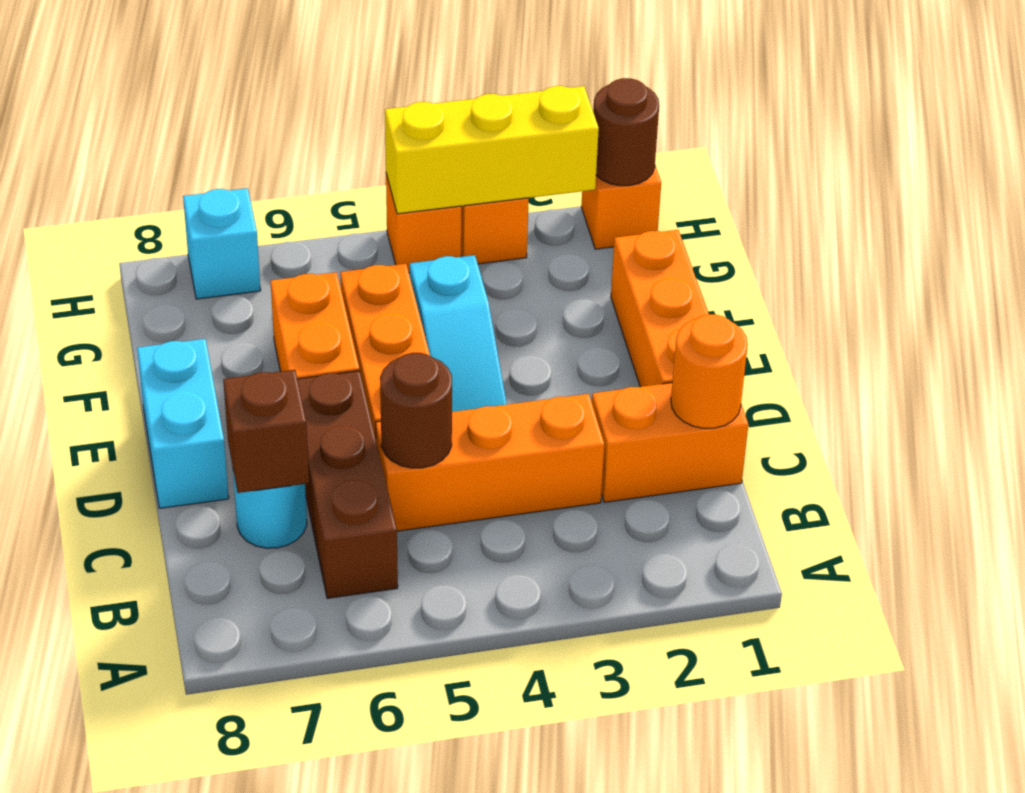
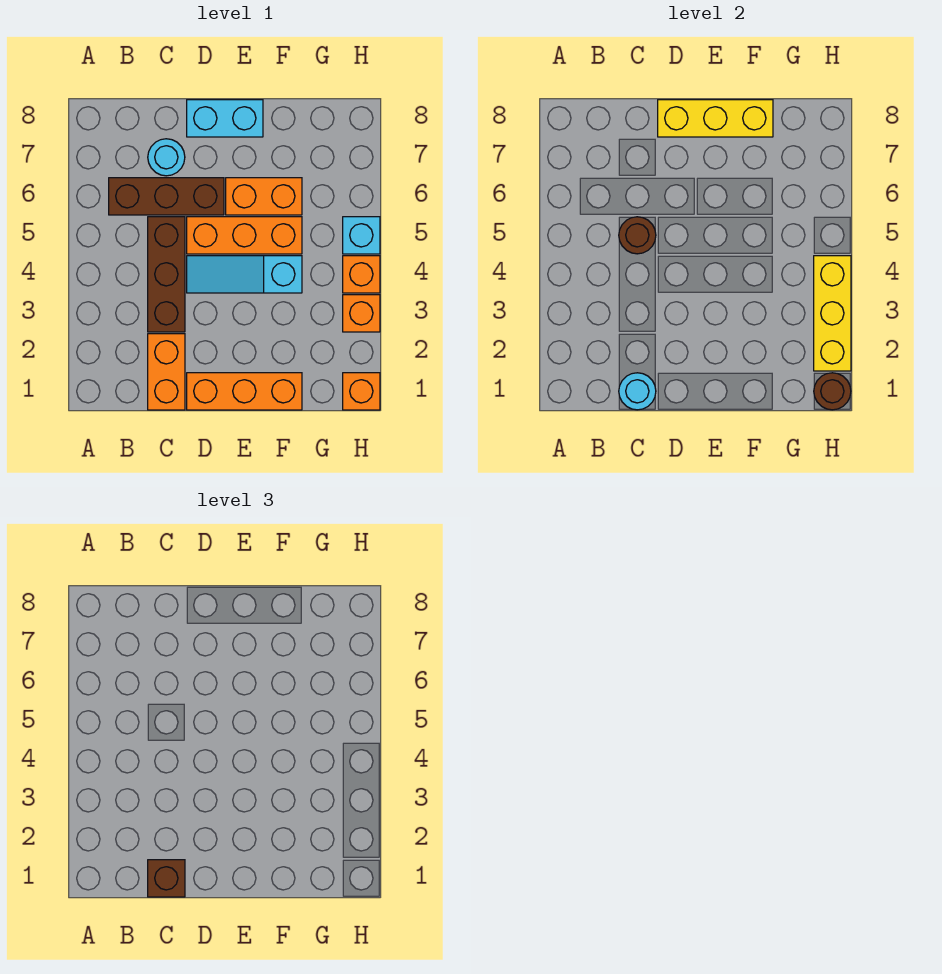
orange 1x1 round brick [671,314,748,428] -> cyan 1x1 round brick [619,373,656,410]
orange 1x3 brick [376,394,604,531] -> brown 1x3 brick [148,217,185,332]
brown 1x1 brick [223,370,309,493] -> brown 1x1 brick moved to [148,860,185,897]
none -> yellow 1x3 brick [658,100,773,137]
cyan 1x1 brick [183,188,261,299] -> cyan 1x1 brick moved to [343,217,380,254]

